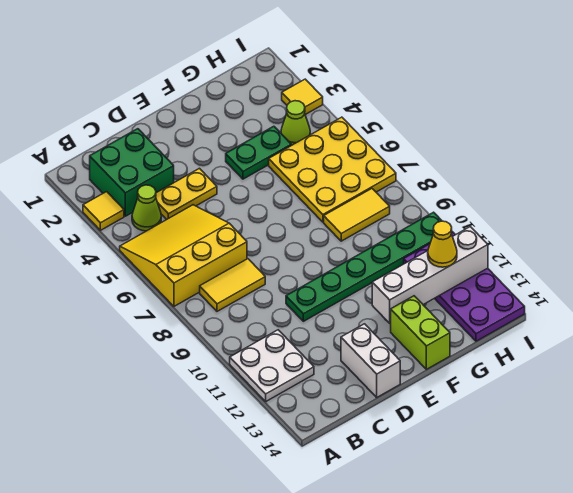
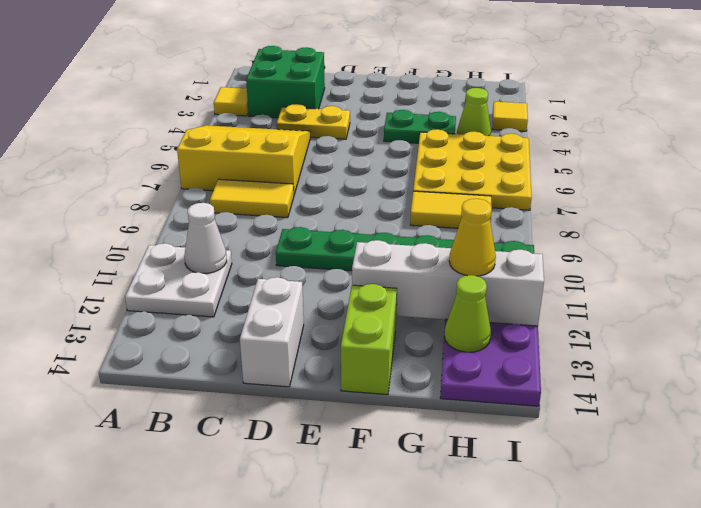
lime 1x1 cone [132,185,161,231] -> lime 1x1 cone moved to [444,275,491,352]
none -> white 1x1 cone [184,203,227,273]

